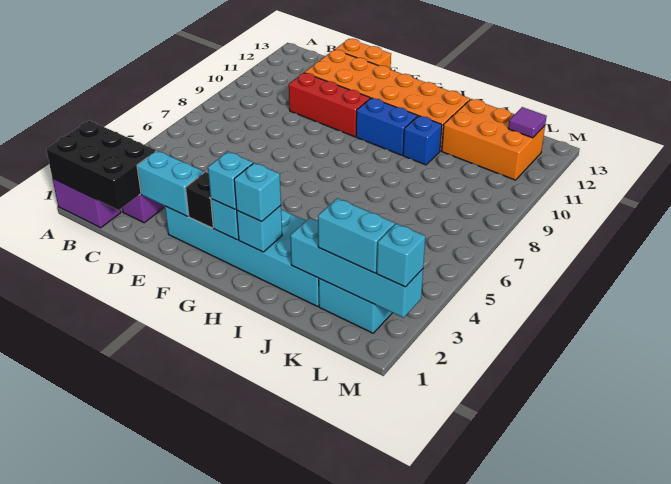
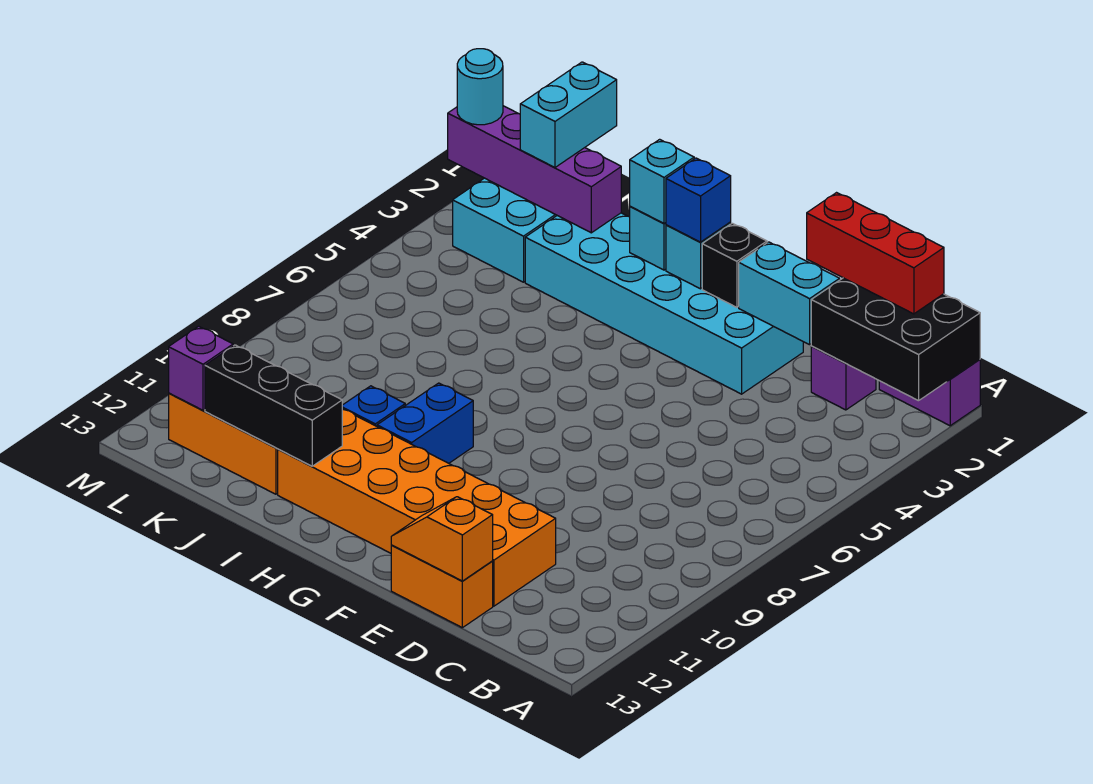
red 1x3 brick [289,73,370,137] -> red 1x3 brick moved to [807,193,944,314]
none -> orange 1x2 slope [391,497,493,581]
cyan 1x1 brick [208,152,253,209] -> blue 1x1 brick [666,158,731,242]
blue 1x2 brick [356,98,417,155] -> blue 1x2 brick turned to [377,383,473,463]
none -> black 1x3 brick [205,345,342,466]
cyan 1x4 brick [290,218,423,318] -> purple 1x4 brick [448,106,621,233]
cyan 1x2 brick [318,198,395,273] -> cyan 1x2 brick turned to [520,62,617,167]
purple 1x1 tile [508,107,547,138] -> purple 1x1 brick [169,326,233,410]
cyan 1x1 brick [377,224,425,287] -> cyan 1x1 round brick [457,49,503,125]

